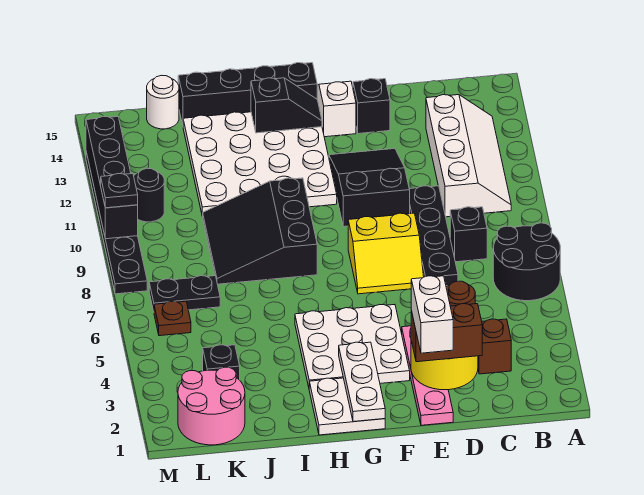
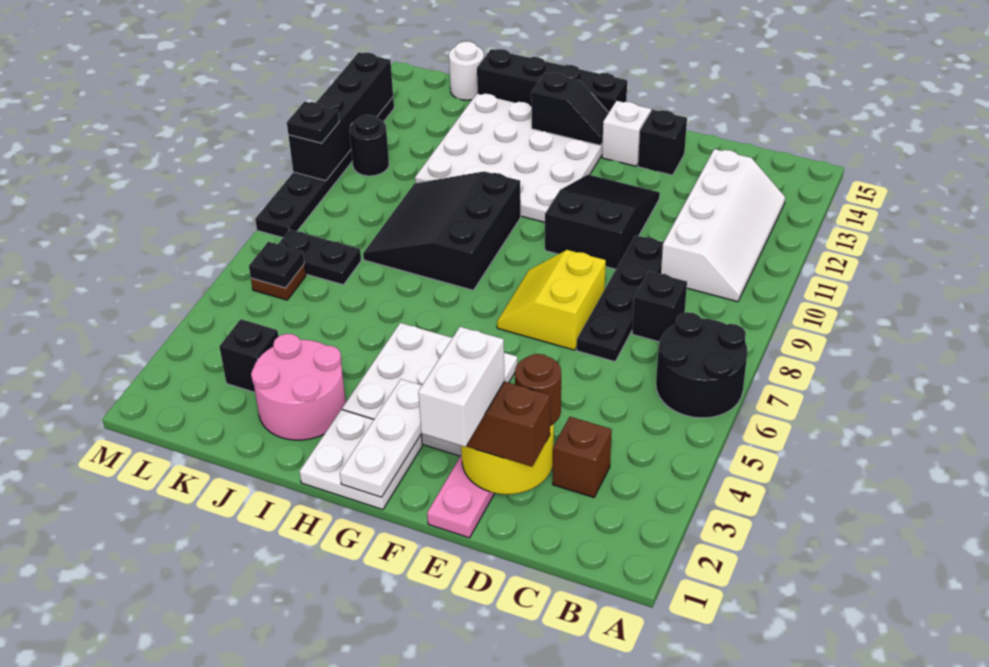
yellow 2x2 slope [348,213,424,294] -> yellow 2x2 slope turned to [497,250,606,350]
pink 2x2 round brick [178,367,245,445] -> pink 2x2 round brick moved to [251,334,346,440]
none -> black 1x1 plate [249,242,304,288]

